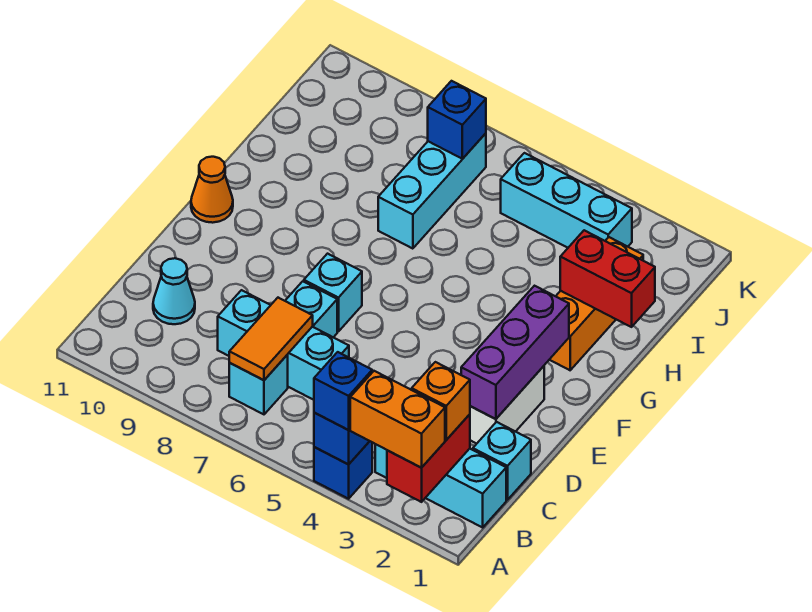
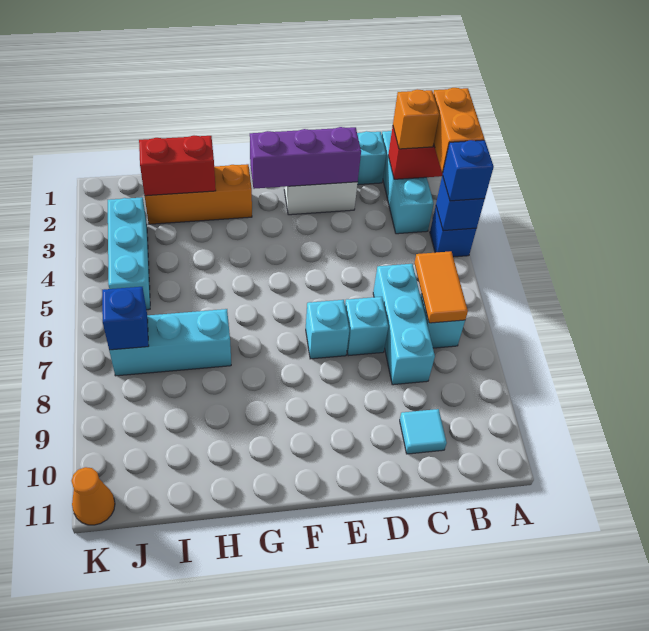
orange 1x2 tile [229,298,313,380] -> orange 1x2 tile turned to [414,251,468,323]
cyan 1x1 cone [153,258,195,324] -> cyan 1x1 tile [400,409,447,454]
orange 1x1 cone [191,157,233,223] -> orange 1x1 cone moved to [71,467,115,525]
red 1x2 brick [560,230,655,327] -> red 1x2 brick turned to [139,136,216,196]

